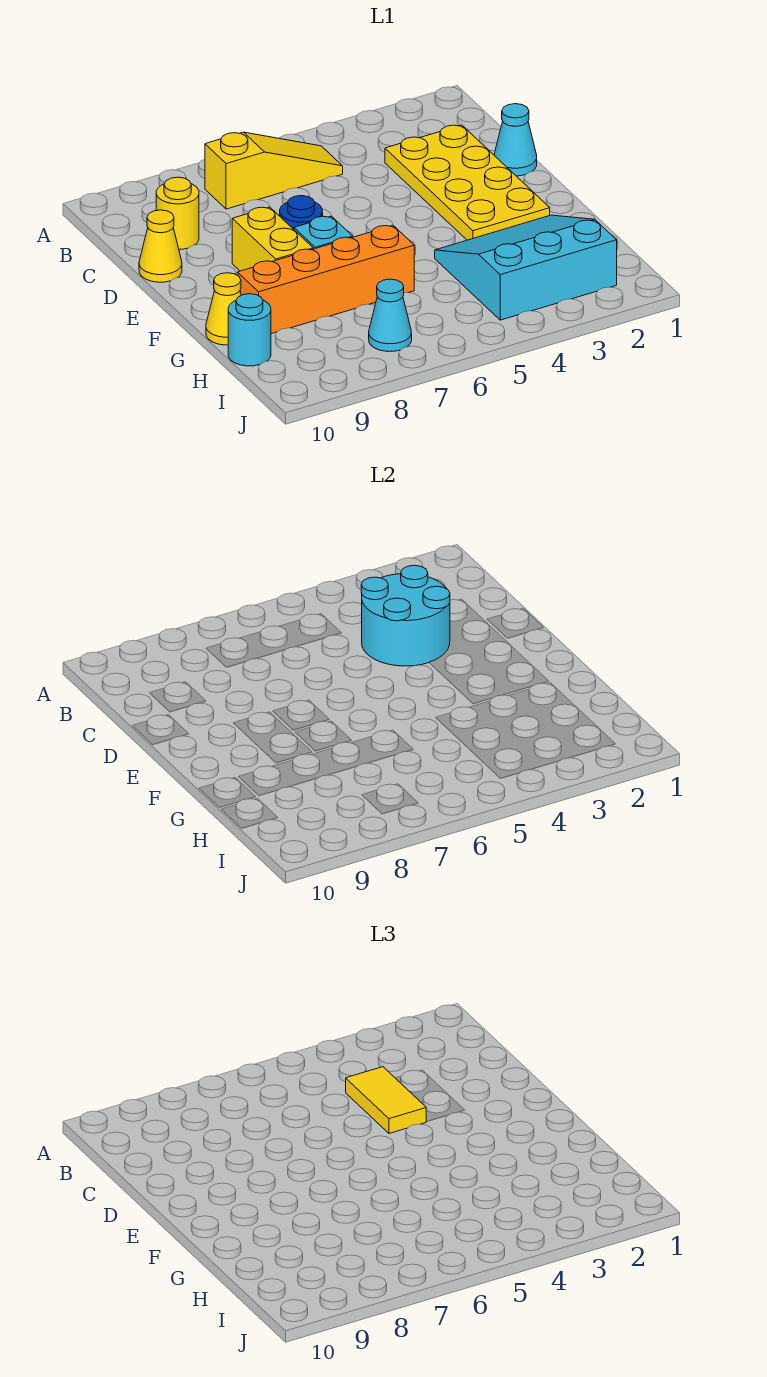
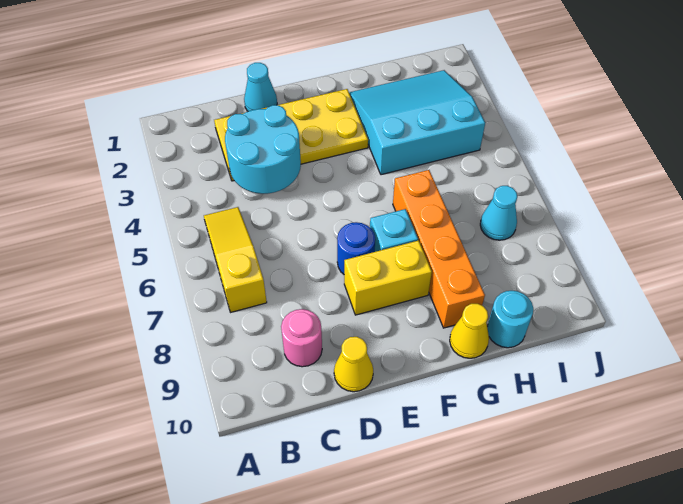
yellow 1x2 tile [346,1067,426,1133] -> none
yellow 1x1 round brick [156,177,199,249] -> pink 1x1 round brick [281,309,322,367]
cyan 3x3 slope [435,215,617,320] -> cyan 3x3 slope turned to [349,70,485,175]

